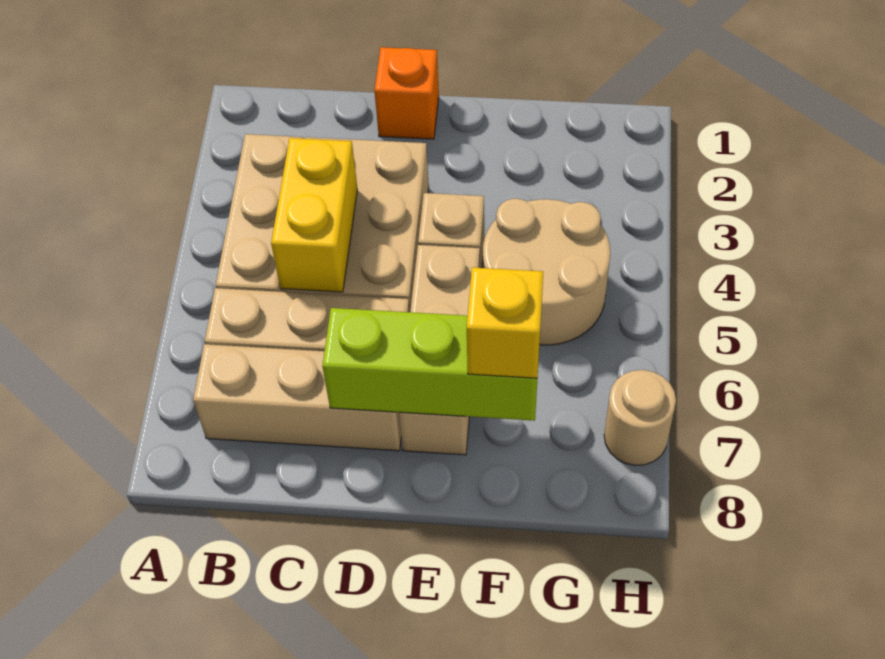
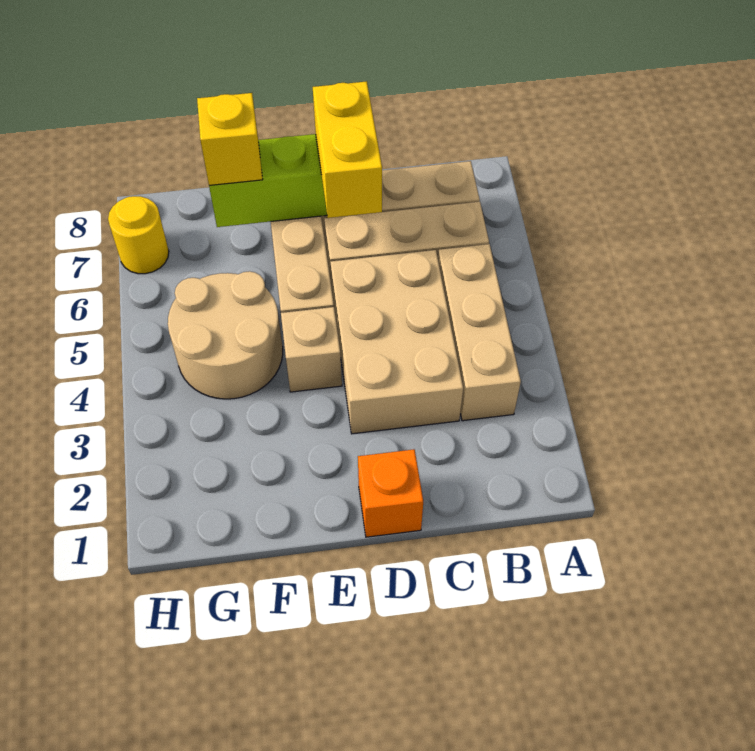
yellow 1x2 brick [271,138,357,292] -> yellow 1x2 brick moved to [313,81,382,218]
tan 1x1 round brick [604,370,676,465] -> yellow 1x1 round brick [108,196,169,274]

